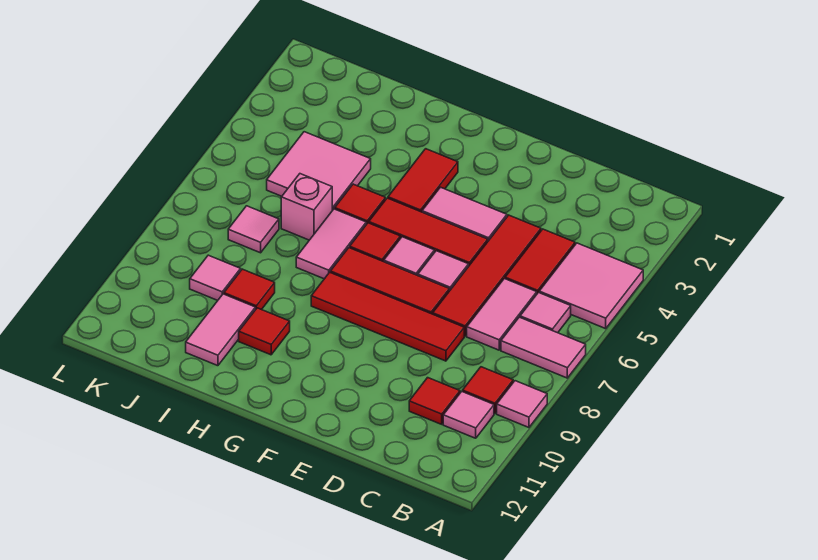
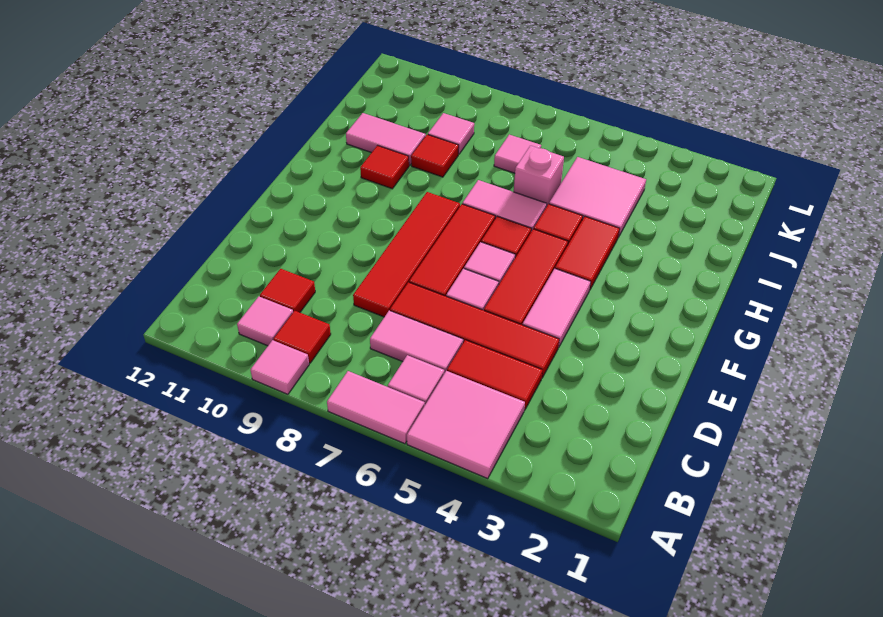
pink 1x2 tile [501,317,586,378] -> pink 1x2 tile turned to [327,371,425,444]
red 1x2 tile [388,149,458,212] -> red 1x2 tile turned to [555,217,620,290]

